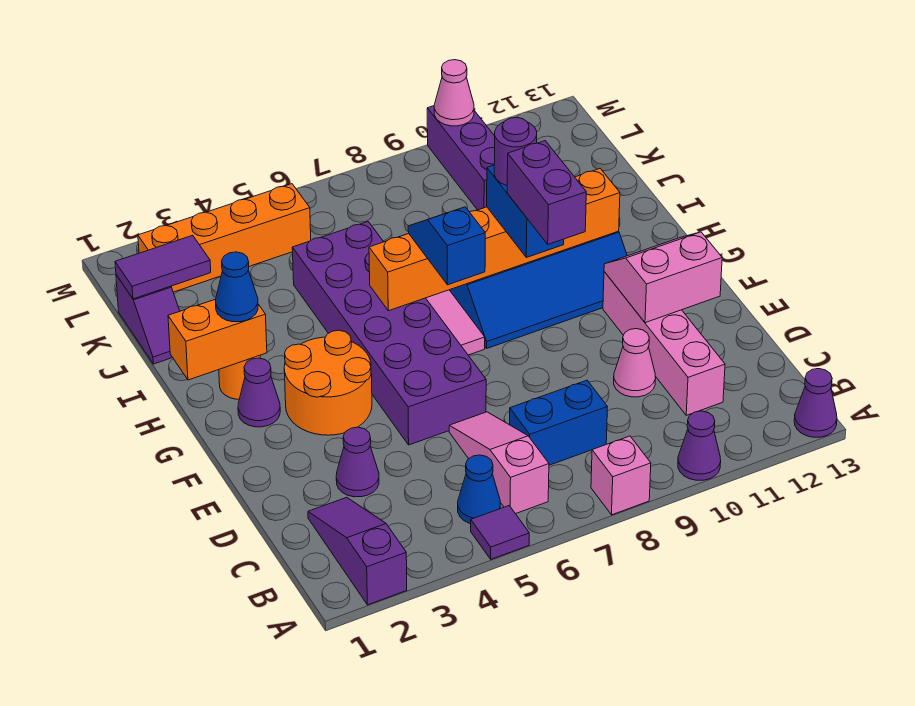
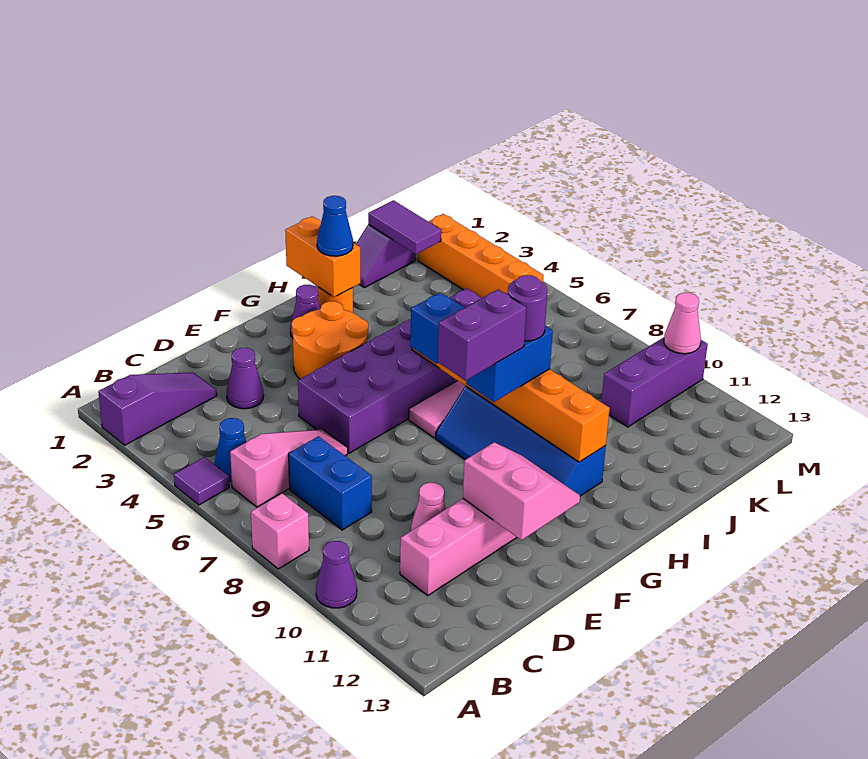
purple 1x1 cone [794,369,837,437] -> none

